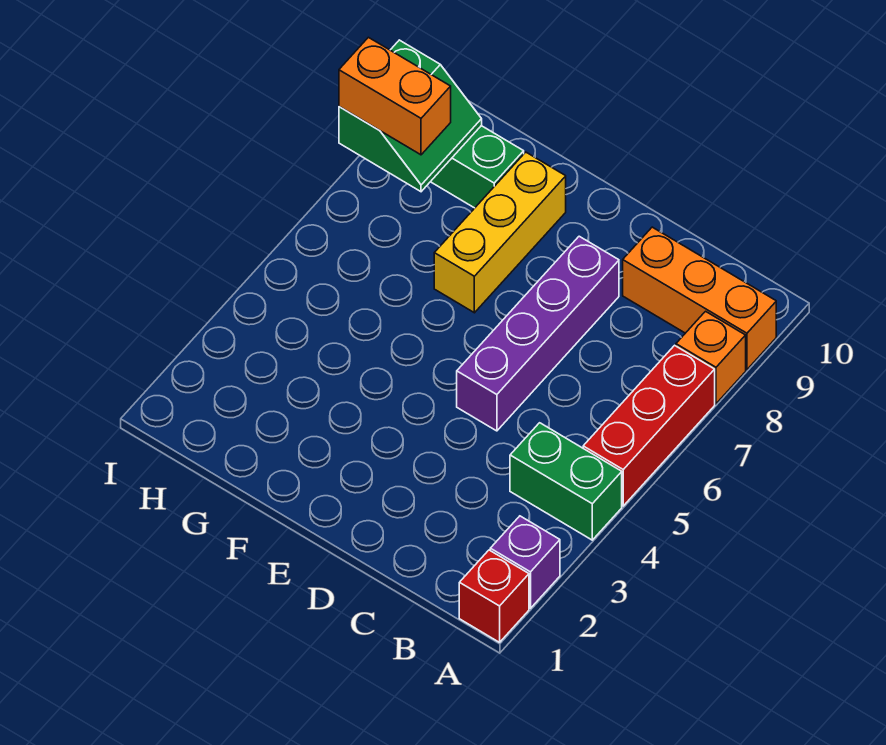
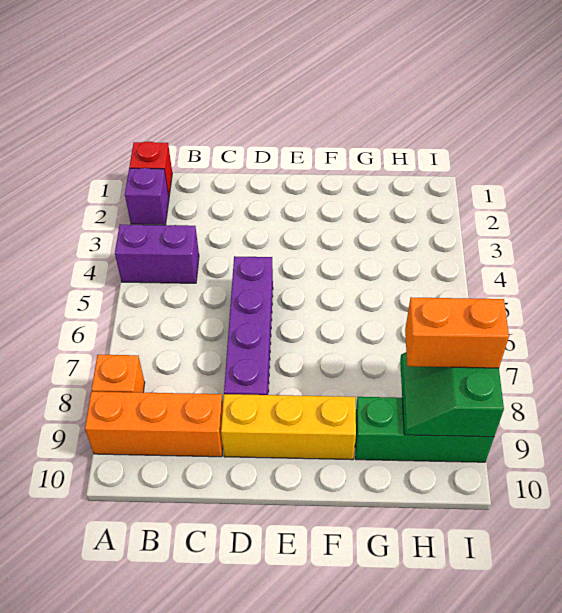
green 1x2 brick [510,423,622,540] -> purple 1x2 brick [115,224,199,283]
red 1x3 brick [583,345,715,506] -> none
yellow 1x3 brick [434,152,566,313] -> yellow 1x3 brick turned to [221,394,356,460]

